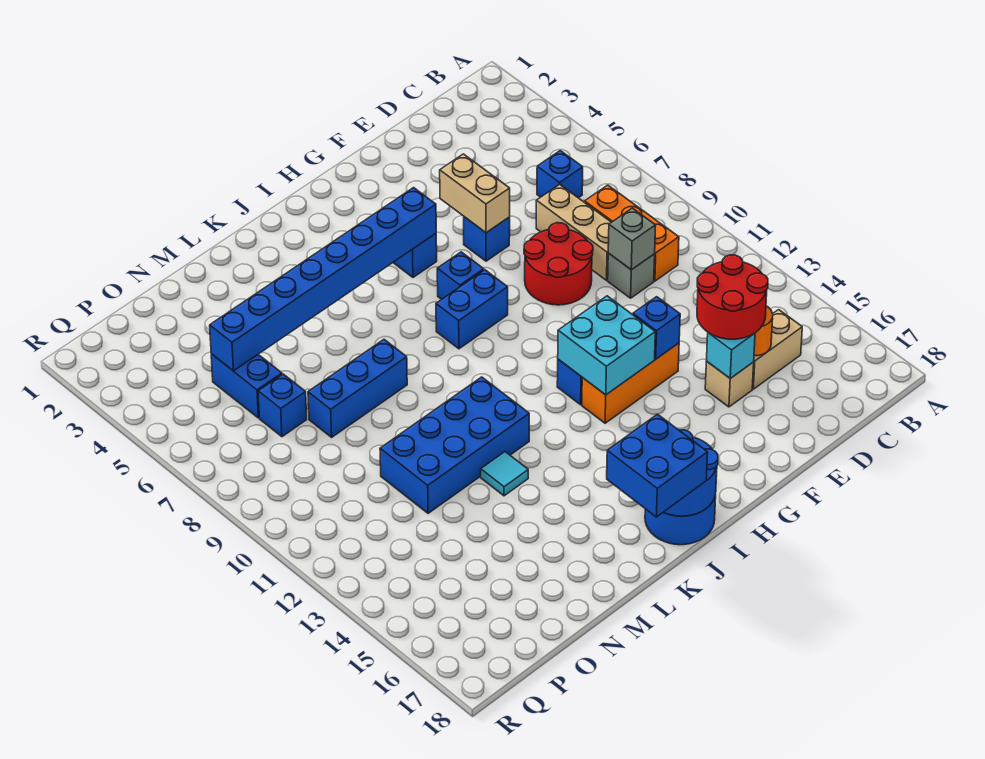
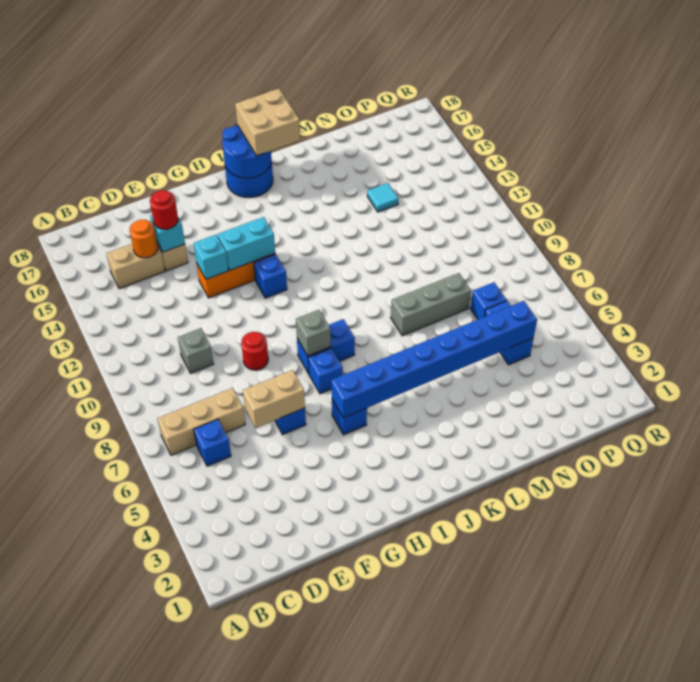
orange 1x3 brick [585,185,679,281] -> none
tan 1x3 brick [536,184,611,280] -> tan 1x3 brick turned to [157,388,245,455]
grey 1x1 brick [608,208,656,270] -> grey 1x1 brick moved to [296,310,331,356]
red 2x2 round brick [697,255,768,339] -> red 1x1 round brick [150,190,178,229]
red 2x2 round brick [524,223,593,305] -> red 1x1 round brick [241,332,268,370]
tan 1x2 brick [440,154,510,233] -> tan 1x2 brick turned to [243,370,305,428]
blue 1x1 brick [633,297,680,359] -> cyan 1x1 brick [194,235,228,279]
cyan 2x2 brick [558,296,655,395] -> cyan 1x2 brick [218,217,275,270]
blue 2x2 brick [607,414,708,517] -> tan 2x2 brick [235,89,300,156]
blue 2x4 brick [380,377,529,513] -> none
blue 1x3 brick [308,340,407,437] -> grey 1x3 brick [391,273,471,336]
cyan 1x1 tile [481,452,528,496] -> cyan 1x1 tile moved to [367,183,398,212]

